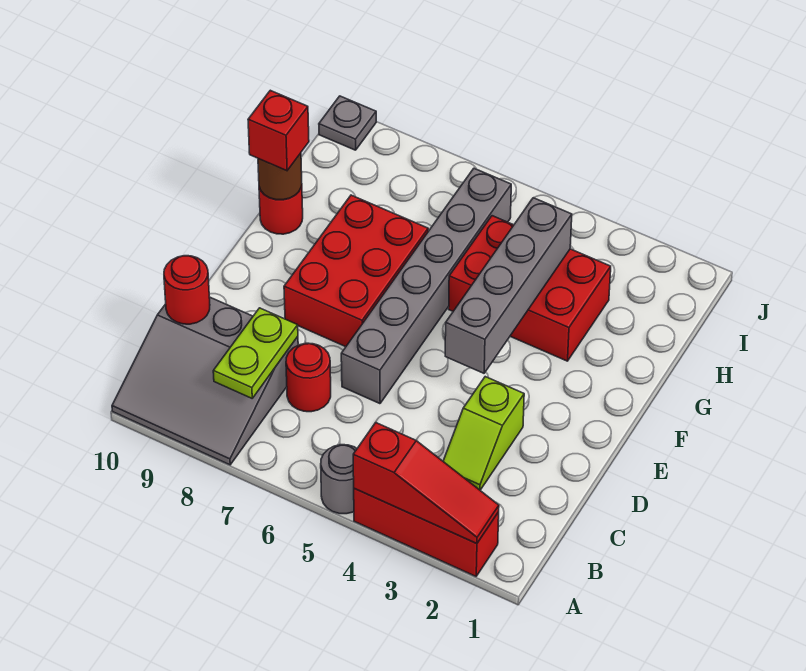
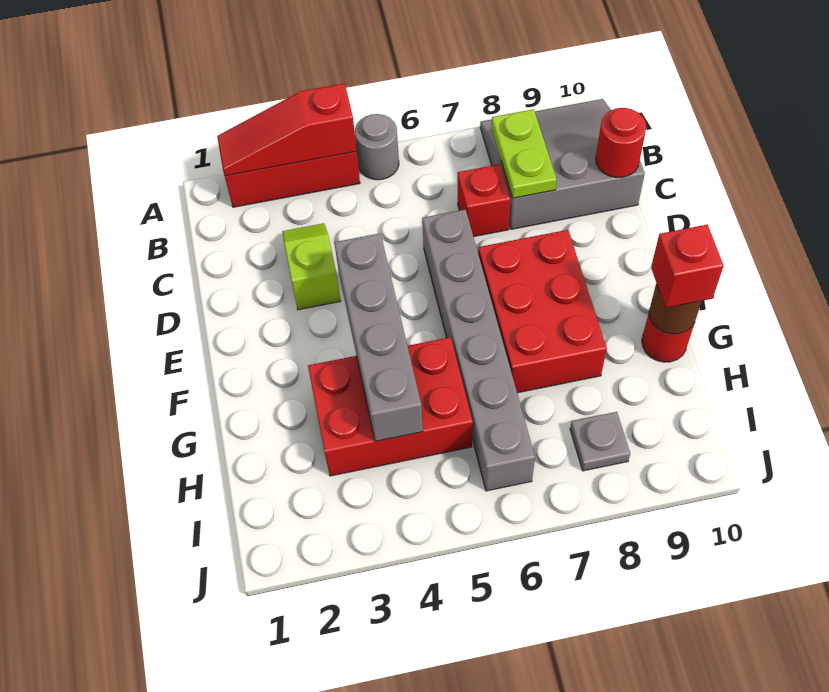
red 1x1 round brick [286,343,331,412] -> red 1x1 brick [458,164,510,237]
grey 1x1 plate [319,96,376,150] -> grey 1x1 plate moved to [570,412,630,471]

